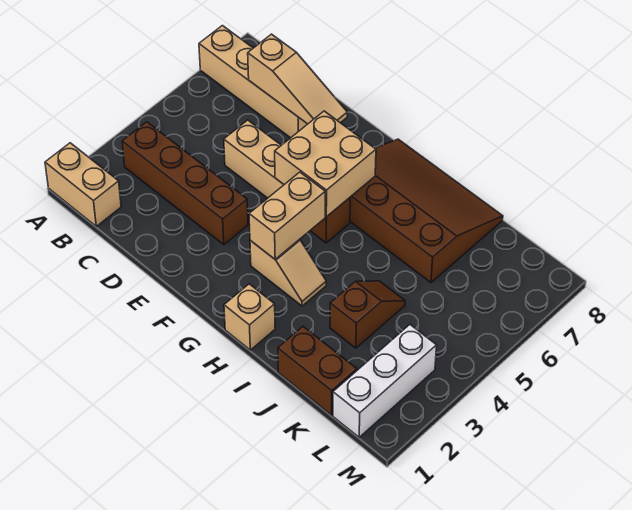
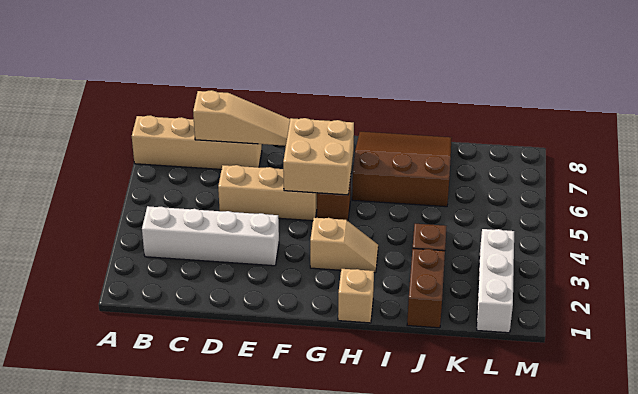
tan 1x2 brick [45,143,121,226] -> none
brown 1x4 brick [122,122,248,245] -> white 1x4 brick [142,206,279,266]
tan 1x2 brick [249,172,325,259] -> none
brown 3x4 slope [350,139,503,283] -> brown 3x3 slope [352,132,452,207]
brown 1x2 brick [278,327,357,415] -> brown 1x2 brick turned to [407,248,445,328]

